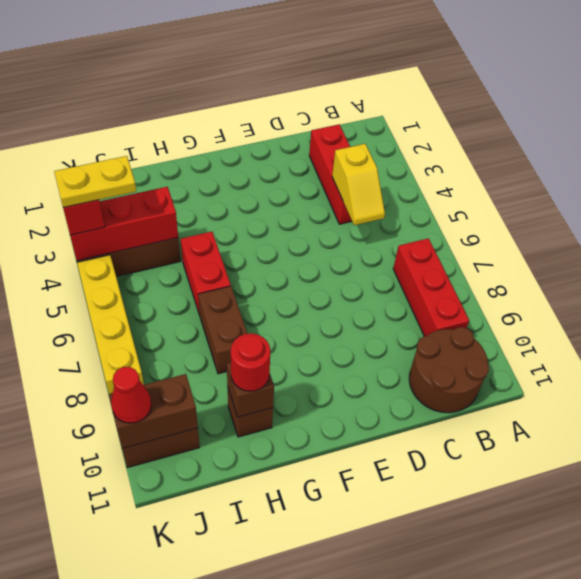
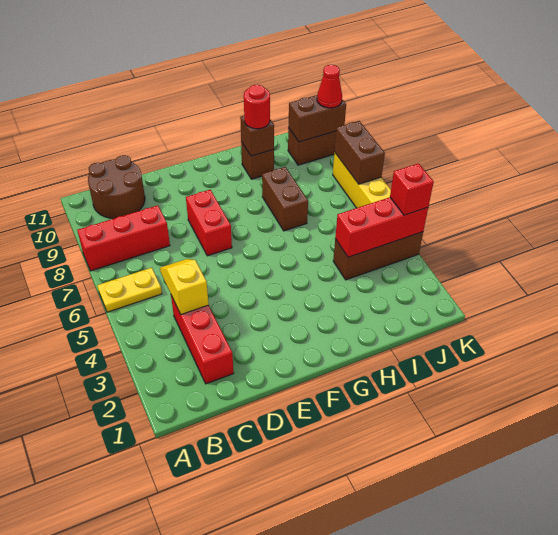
red 1x3 brick [393,238,469,336] -> red 1x3 brick turned to [77,205,170,271]
red 1x2 brick [181,232,231,315] -> red 1x2 brick moved to [186,190,232,256]
yellow 1x2 plate [54,156,136,207] -> yellow 1x2 plate moved to [97,268,162,312]
none -> brown 1x2 brick [335,121,385,184]

